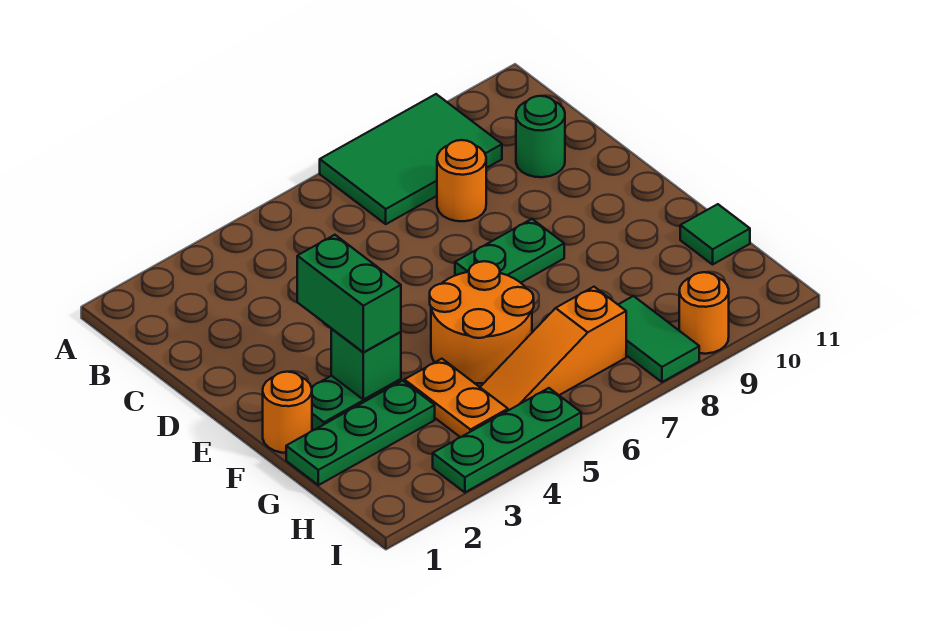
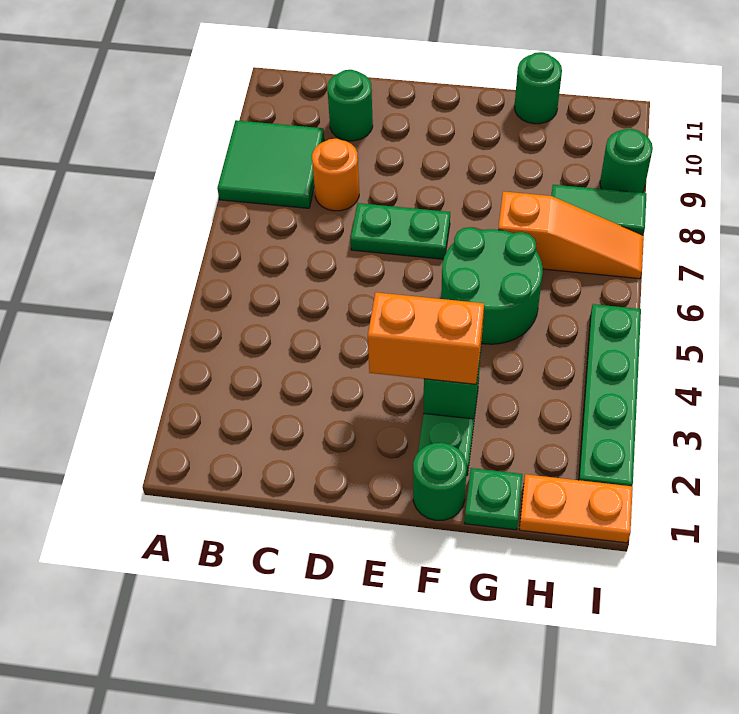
green 2x3 tile [320,94,502,224] -> green 2x2 tile [217,120,324,208]
green 1x2 brick [297,235,401,352] -> orange 1x2 brick [368,292,484,384]
green 1x2 plate [455,219,564,283] -> green 1x2 plate turned to [351,203,450,259]
orange 1x1 round brick [263,372,312,453] -> green 1x1 round brick [413,443,467,520]
orange 2x2 round brick [430,261,534,383] -> green 2x2 round brick [441,227,543,344]
green 1x3 plate [286,381,435,485] -> green 1x1 plate [464,468,522,530]
orange 1x2 plate [404,359,508,437] -> orange 1x2 plate moved to [519,474,633,543]
green 1x1 tile [680,204,750,264] -> green 1x1 round brick [515,52,562,124]
orange 1x3 slope [480,287,626,410] -> orange 1x3 slope turned to [498,191,644,279]
green 1x3 plate [433,388,581,492] -> green 1x4 plate [579,304,641,486]
orange 1x1 round brick [679,272,729,354] -> green 1x1 round brick [600,129,653,193]

